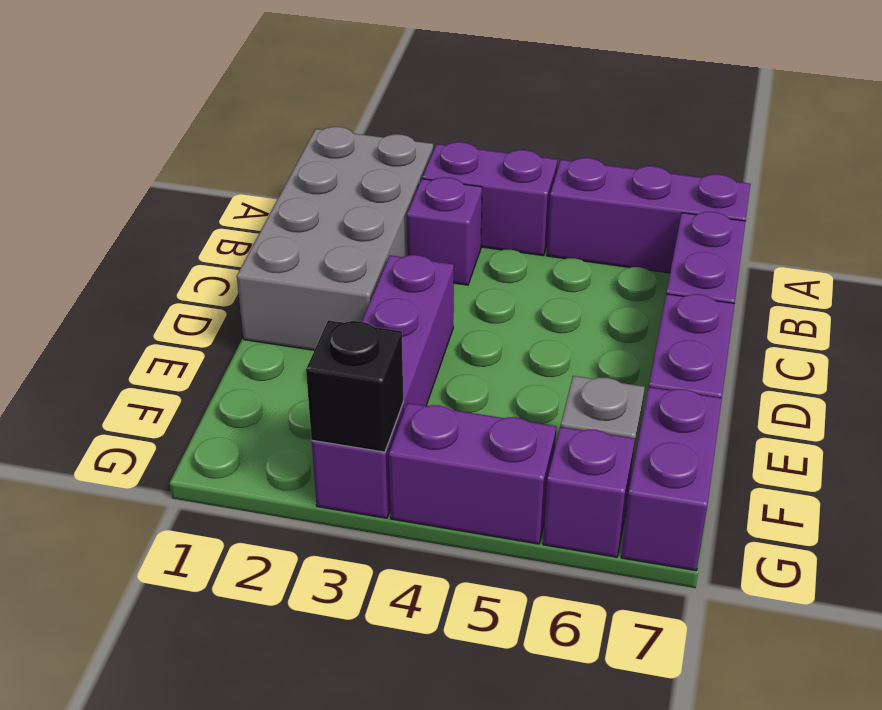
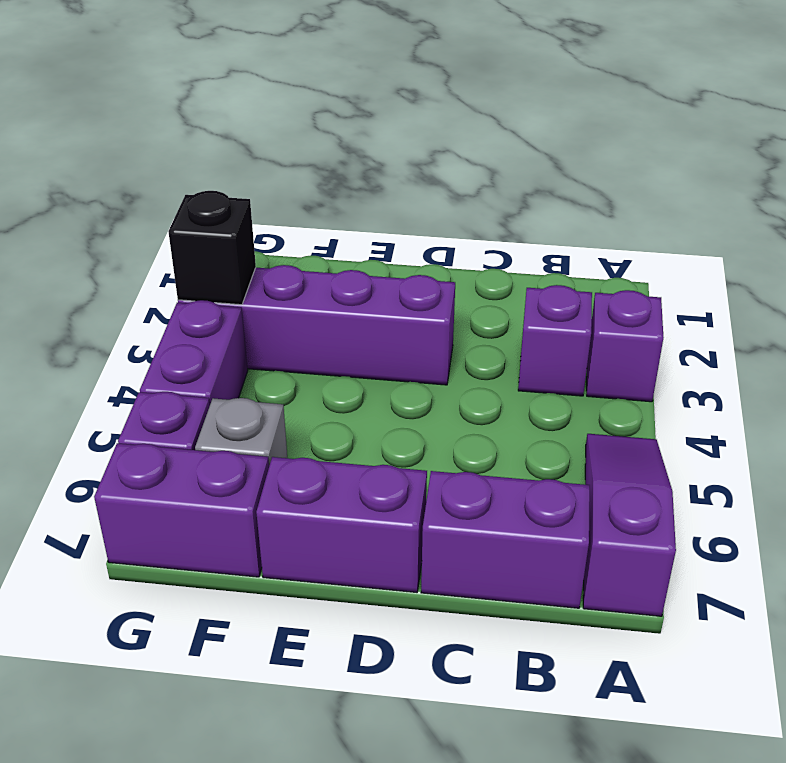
grey 2x4 brick [237,127,433,350] -> none
purple 1x2 brick [422,142,558,256] -> purple 1x1 brick [587,290,663,402]
purple 1x3 brick [547,158,751,273] -> purple 1x3 slope [583,434,676,616]

